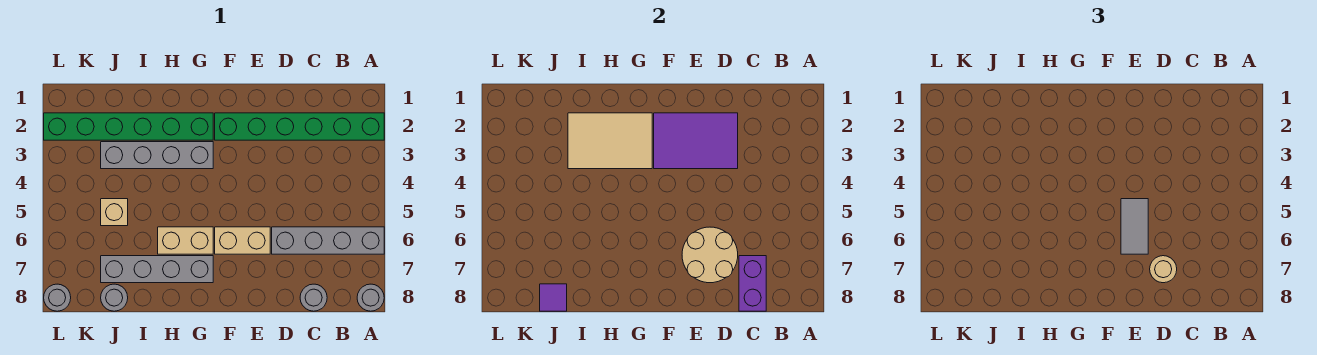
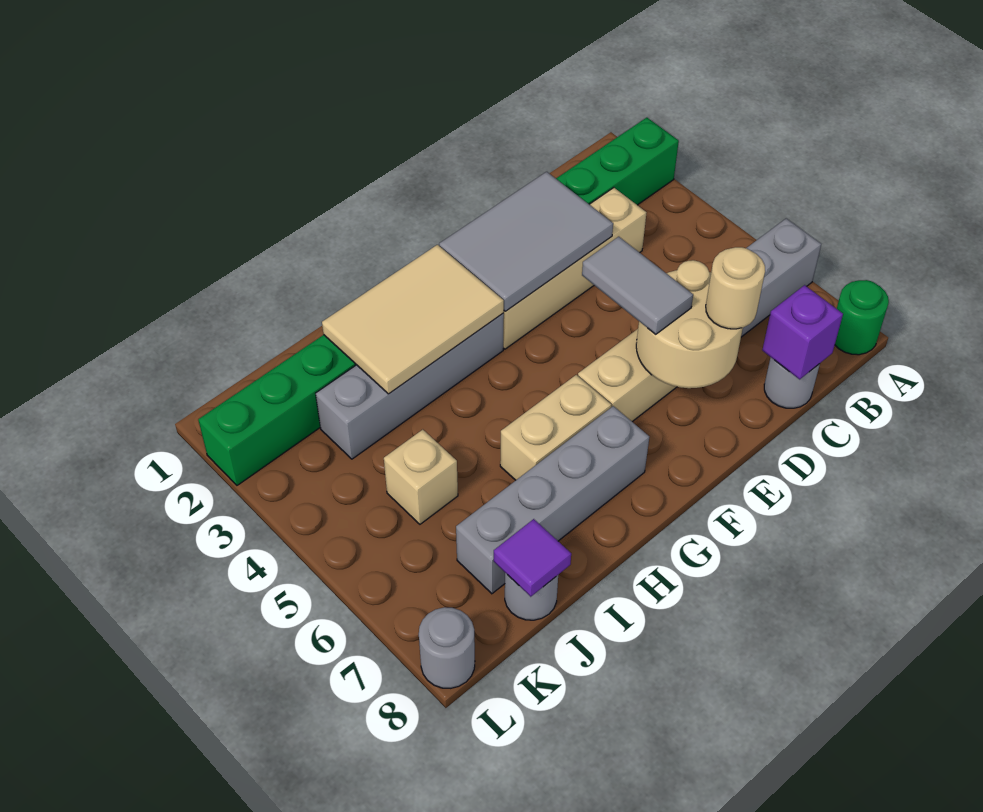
grey 1x1 round brick [357,284,384,311] -> green 1x1 round brick [835,280,889,355]
none -> tan 1x4 brick [503,188,646,349]
purple 1x2 brick [739,256,766,311] -> purple 1x1 brick [762,285,843,379]
purple 2x3 tile [654,113,738,169] -> grey 2x3 tile [439,172,613,311]

